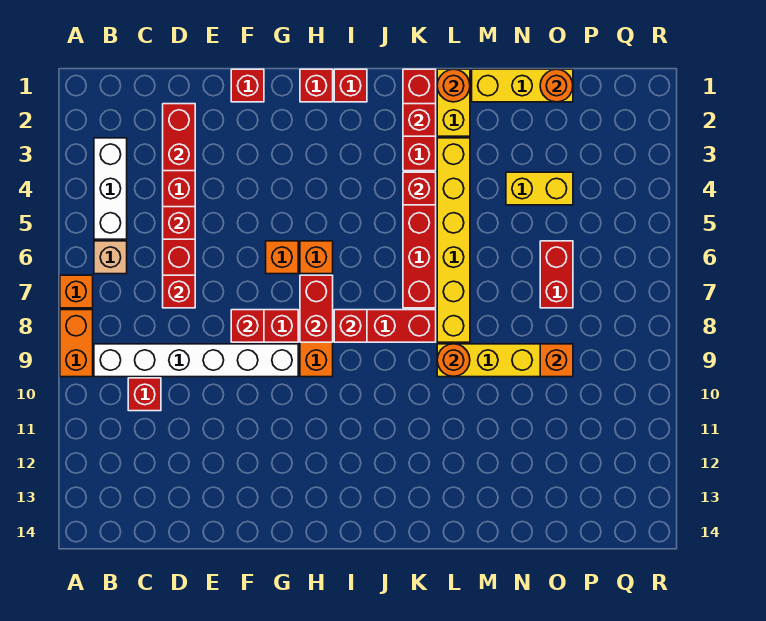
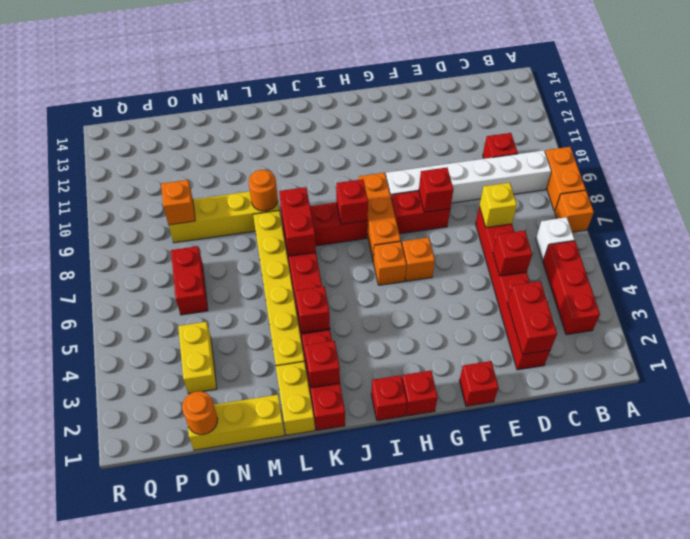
white 1x3 brick [94,138,127,239] -> red 1x3 brick [543,241,600,335]
tan 1x1 brick [94,241,127,274] -> white 1x1 brick [536,217,575,261]
red 1x1 brick [163,275,195,308] -> yellow 1x1 brick [479,183,517,228]
red 1x2 brick [300,275,333,342] -> red 1x2 brick moved to [279,187,316,256]
orange 1x1 round brick [437,69,470,102] -> none
yellow 1x2 brick [506,172,573,205] -> yellow 1x2 brick turned to [178,322,217,394]

